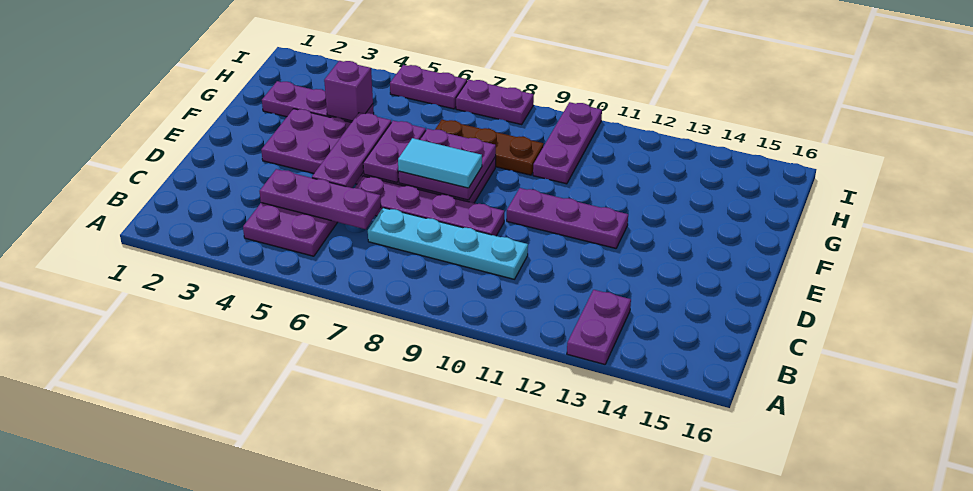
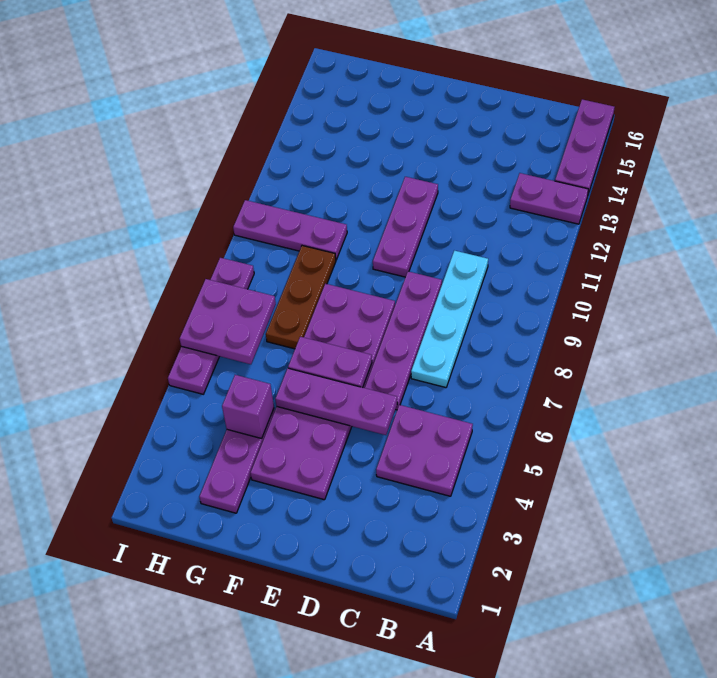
purple 1x3 plate [260,169,381,229] -> purple 1x3 plate moved to [555,99,614,194]
purple 2x2 plate [398,129,496,200] -> purple 2x2 plate moved to [180,279,276,364]
cyan 1x2 tile [398,138,482,188] -> none

